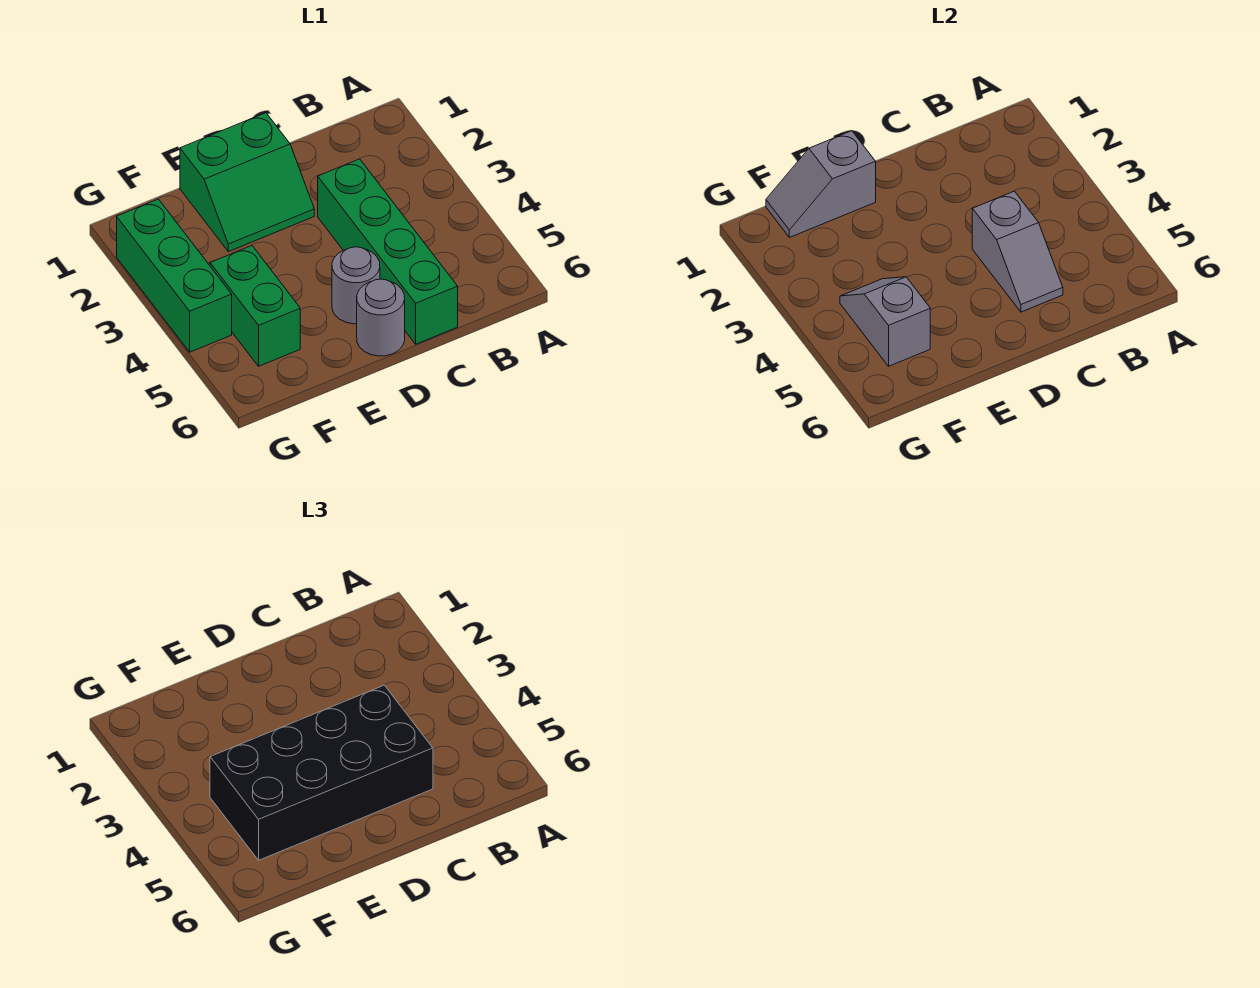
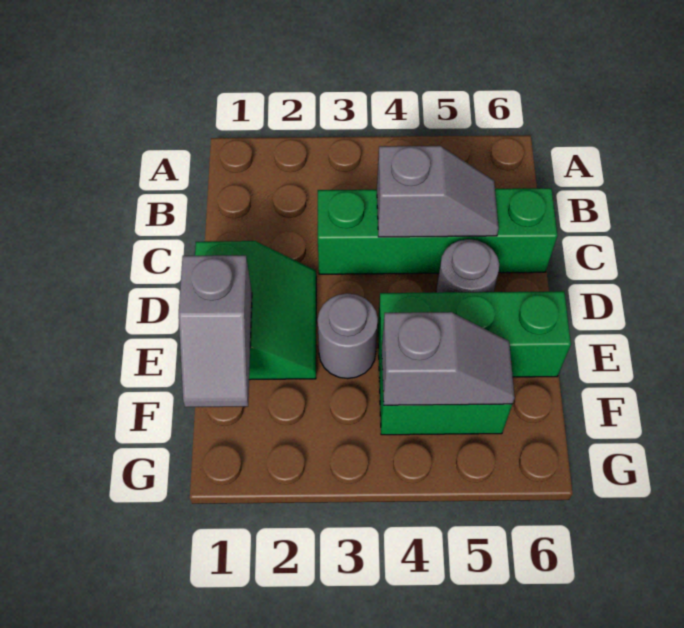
black 2x4 brick [210,685,433,860] -> none
grey 1x1 round brick [357,279,405,356] -> grey 1x1 round brick moved to [318,293,378,379]
grey 1x2 slope [840,277,930,366] -> grey 1x2 slope turned to [382,312,515,405]
green 1x3 brick [117,199,232,352] -> green 1x3 brick moved to [378,291,571,378]

